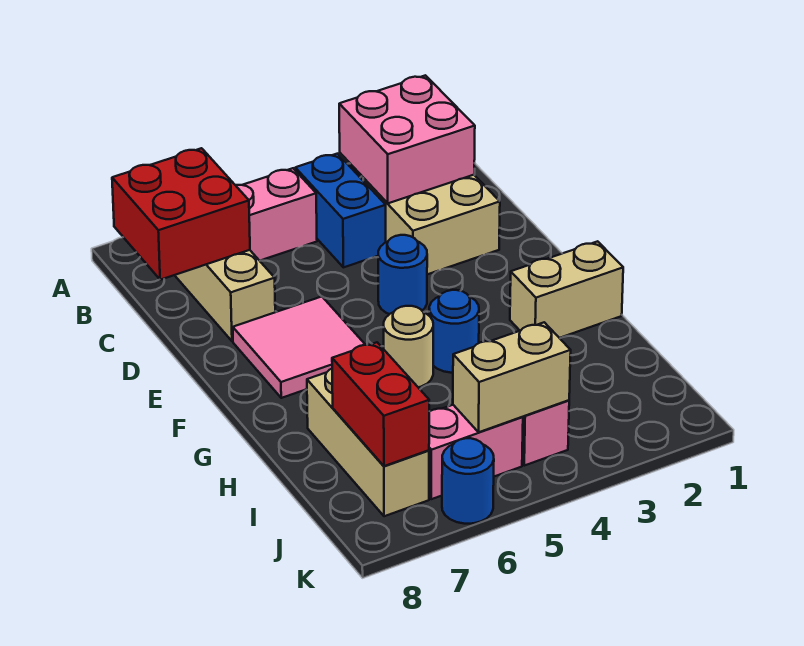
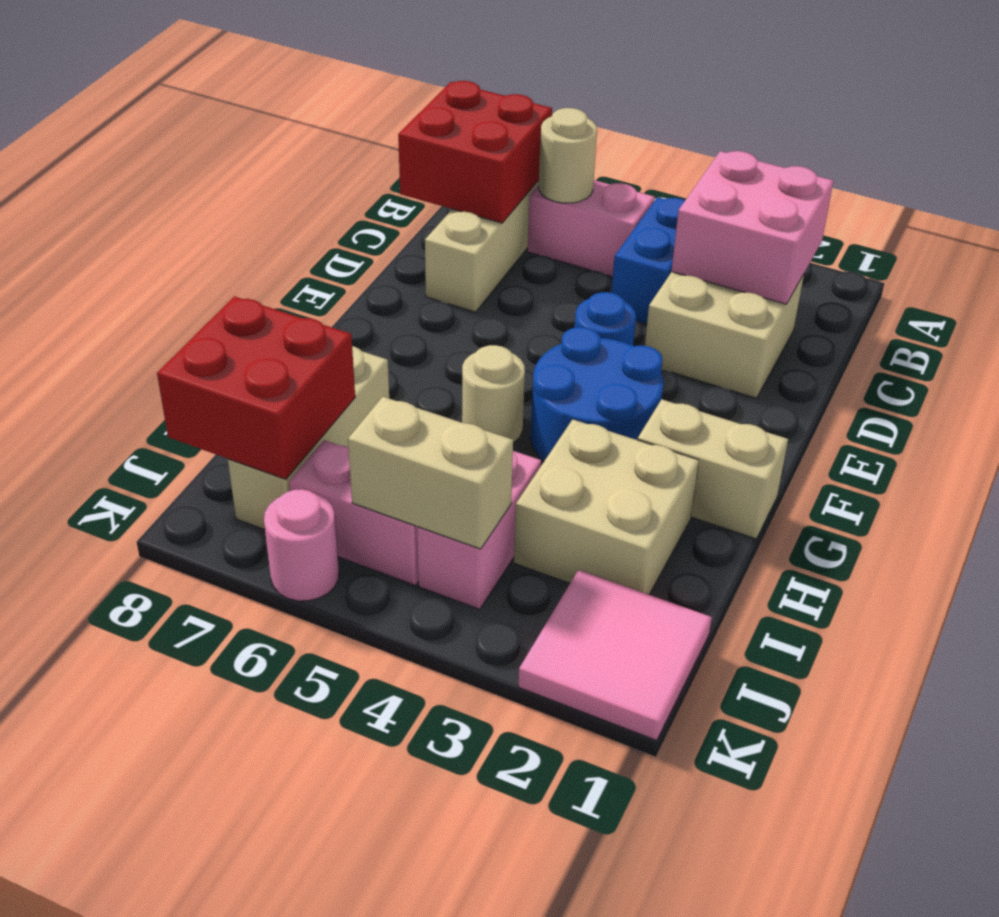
none -> tan 1x1 round brick [539,108,597,203]
pink 2x2 tile [233,297,365,398] -> pink 2x2 tile moved to [518,570,712,741]
blue 1x1 round brick [429,290,479,373] -> blue 2x2 round brick [531,327,663,462]
none -> tan 2x2 brick [514,419,699,595]
red 1x2 brick [332,342,429,466] -> red 2x2 brick [157,296,355,479]
blue 1x1 round brick [442,438,494,524] -> pink 1x1 round brick [264,489,339,601]

